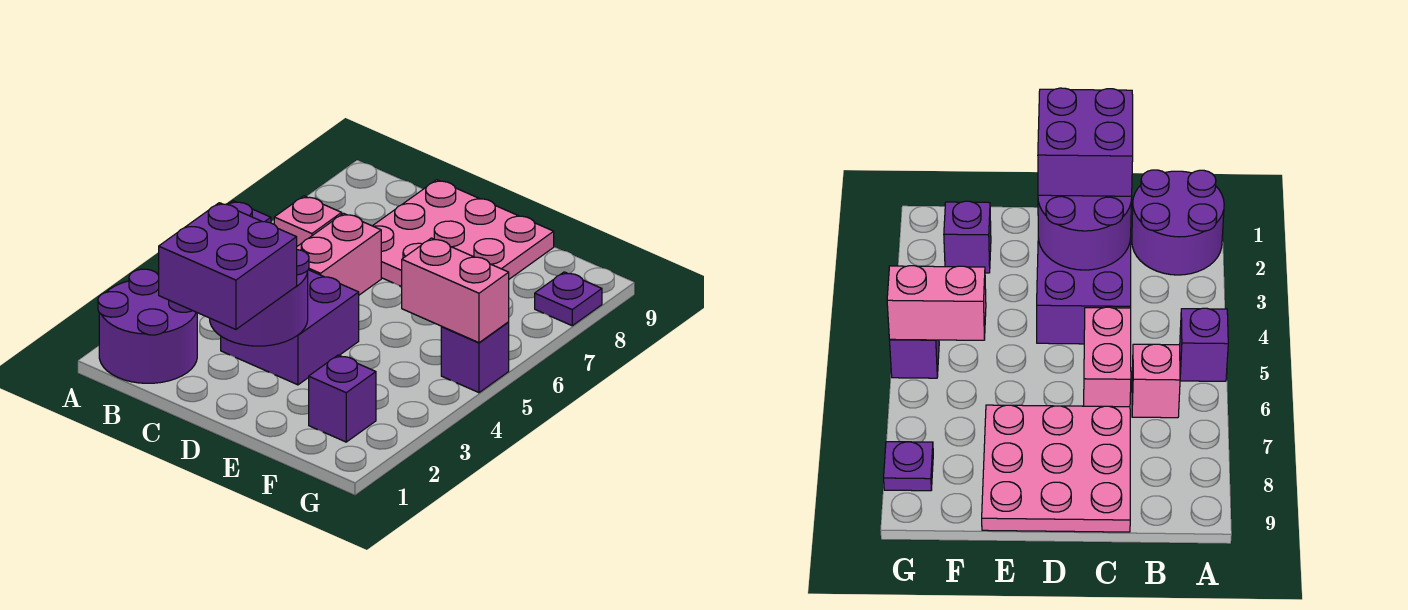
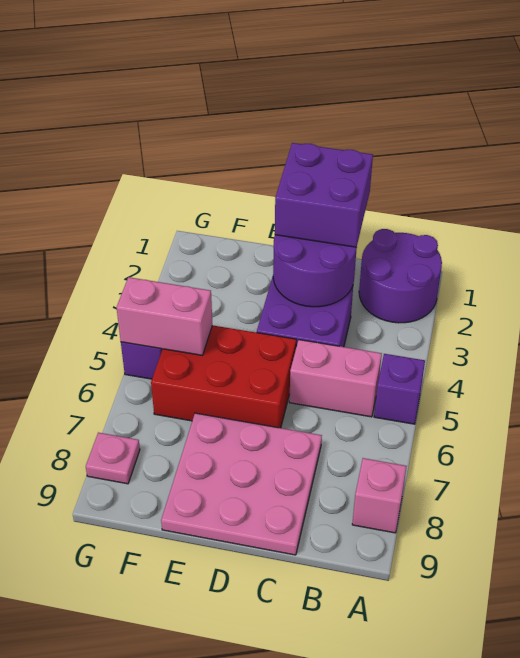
pink 1x1 brick [274,196,342,246] -> pink 1x1 brick moved to [352,458,406,533]
pink 1x2 brick [297,213,381,295] -> pink 1x2 brick turned to [289,340,382,417]
none -> red 2x3 brick [151,325,296,428]
purple 1x1 brick [309,355,376,442] -> none
purple 1x1 plate [535,272,602,326] -> pink 1x1 plate [86,433,140,484]

